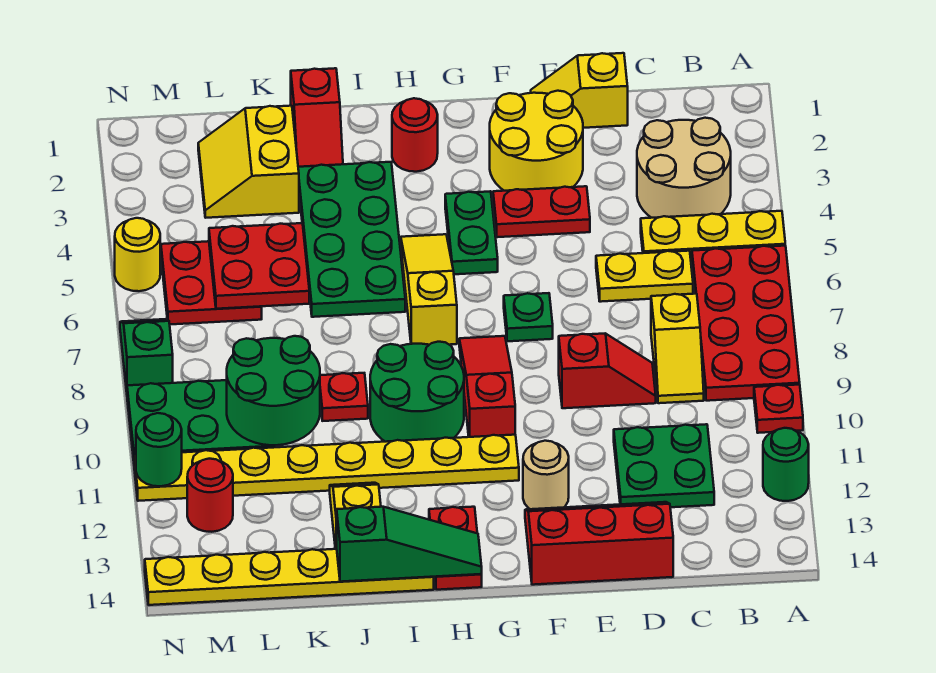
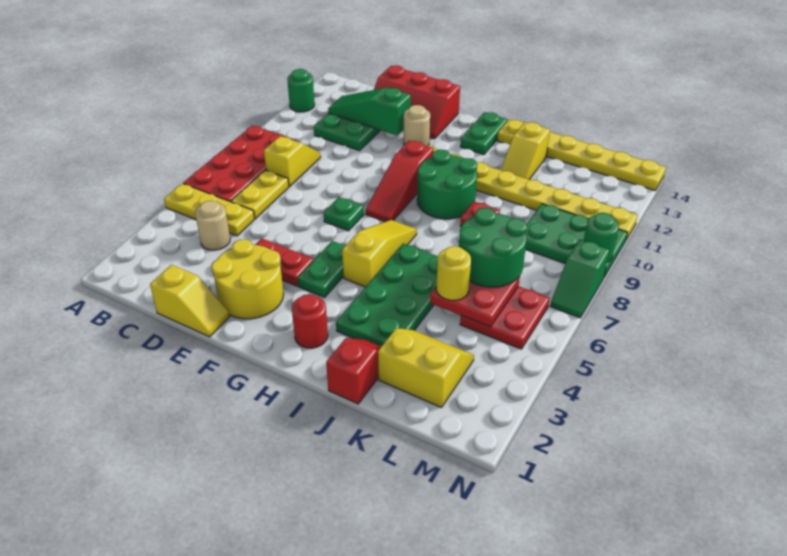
red 1x1 plate [754,385,803,433] -> none
tan 2x2 round brick [637,118,731,218] -> tan 1x1 round brick [195,201,230,250]
yellow 1x2 plate [596,251,693,302] -> yellow 1x2 plate turned to [231,170,289,219]
red 1x2 slope [559,333,656,408] -> none
yellow 1x3 slope [401,234,457,345] -> yellow 1x3 slope turned to [342,220,417,287]
red 1x2 plate [429,507,482,590] -> green 1x2 plate [460,112,508,155]
green 1x3 slope [336,507,482,582] -> green 1x3 slope moved to [328,88,411,135]
yellow 2x2 slope [198,106,299,218] -> yellow 2x2 slope turned to [378,328,474,408]
green 2x2 round brick [227,336,320,446] -> green 2x2 round brick moved to [459,208,527,287]
red 1x1 round brick [187,459,233,532] -> none
yellow 1x1 round brick [115,218,160,291] -> yellow 1x1 round brick moved to [436,246,471,300]
green 1x1 round brick [136,413,182,486] -> green 1x1 round brick moved to [584,213,619,262]

